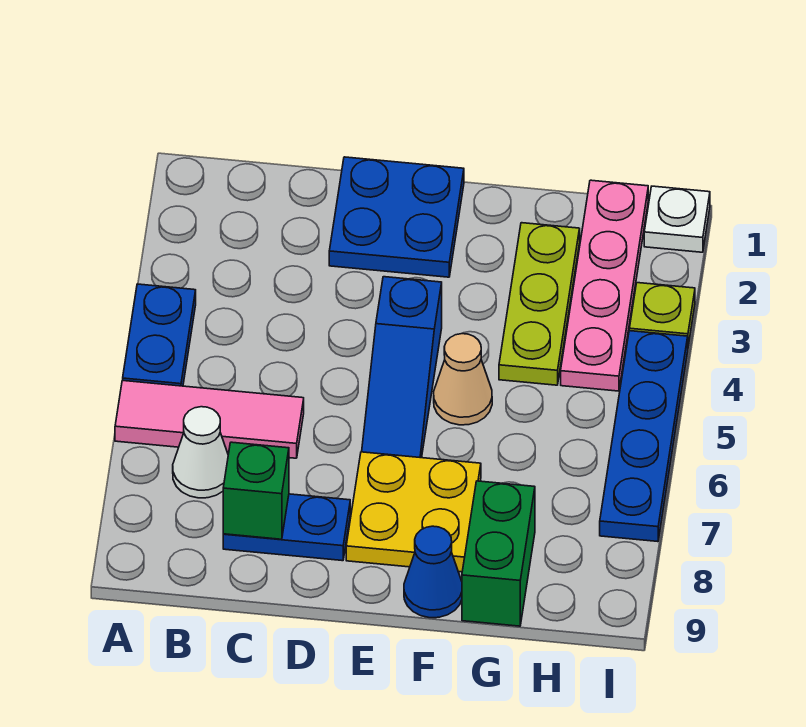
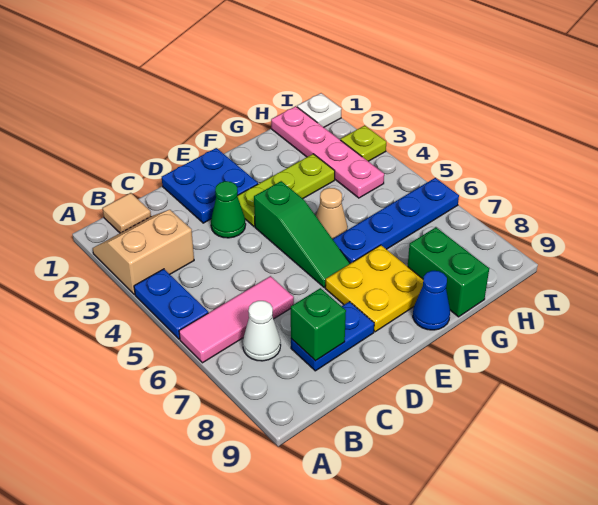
none -> tan 2x2 slope [93,210,194,294]
none -> tan 1x1 tile [102,193,151,233]
none -> green 1x1 cone [211,181,246,238]
blue 1x3 slope [362,277,442,458] -> green 1x3 slope [254,181,350,287]
lime 1x3 plate [499,223,580,385] -> lime 1x3 plate turned to [237,154,335,226]
blue 1x4 plate [600,331,688,542] -> blue 1x4 plate turned to [333,178,459,264]

